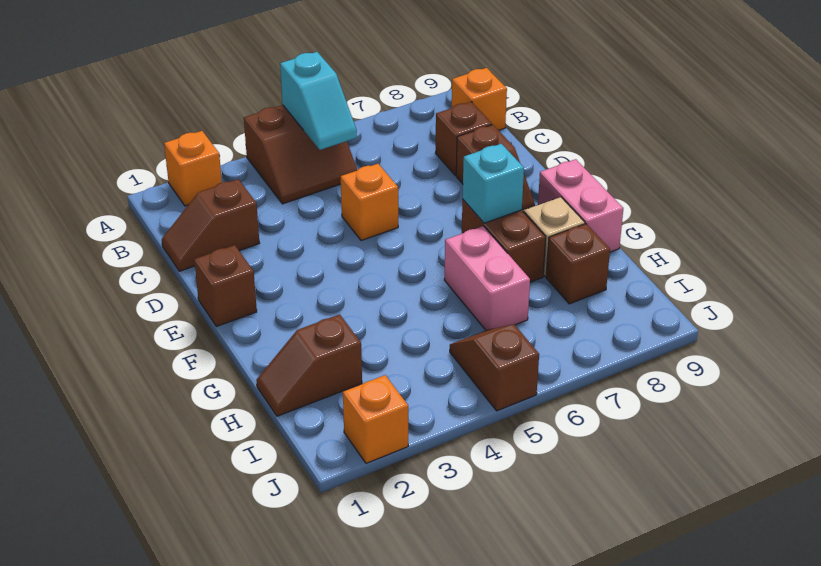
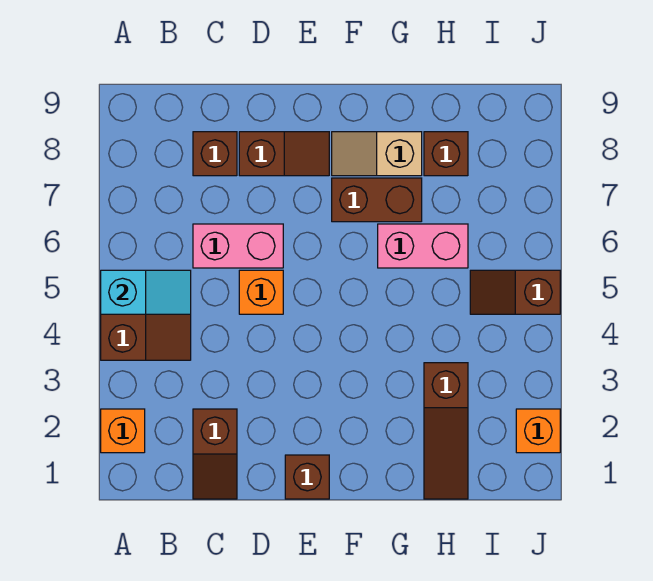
orange 1x1 brick [452,68,507,130] -> none
cyan 1x1 brick [463,144,524,223] -> none
pink 1x2 brick [538,159,623,252] -> pink 1x2 brick moved to [193,224,283,268]
brown 1x2 slope [256,314,362,416] -> brown 1x3 slope [424,363,468,499]

